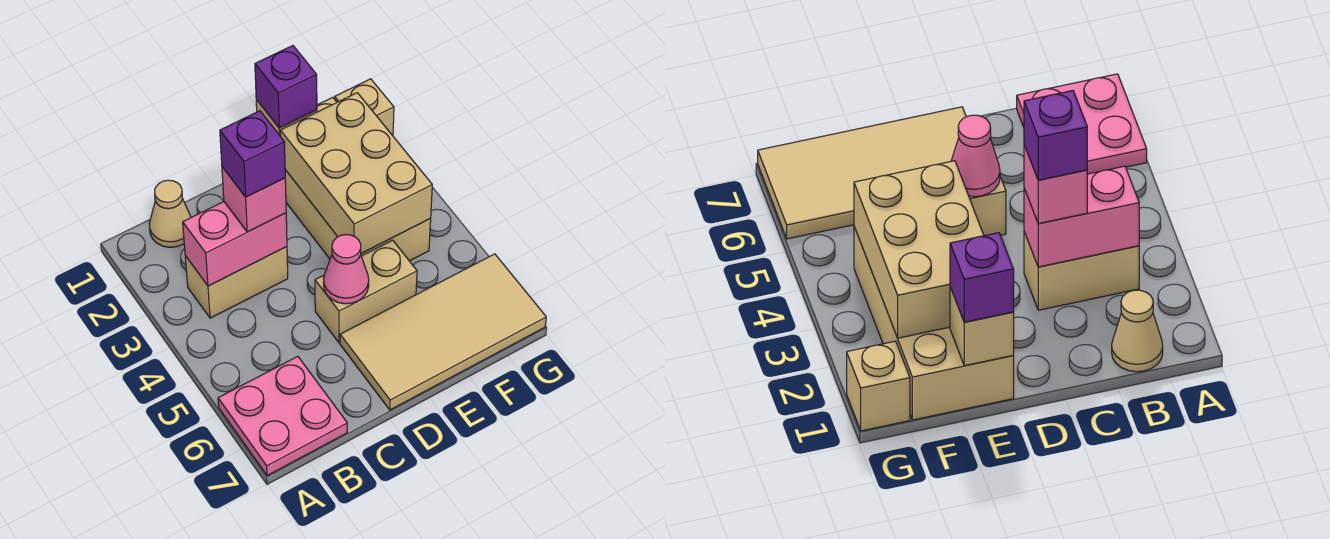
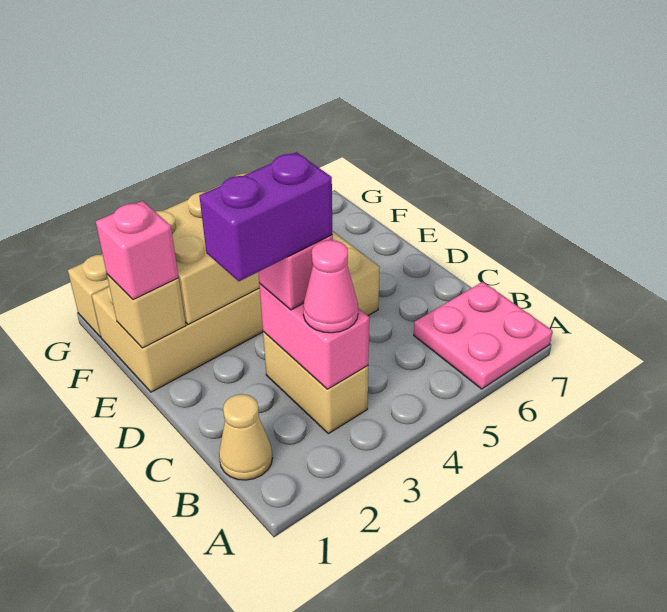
purple 1x1 brick [220,111,285,197] -> purple 1x2 brick [199,152,332,281]
pink 1x1 cone [324,235,369,304] -> pink 1x1 cone moved to [303,240,358,333]
tan 2x4 tile [340,254,546,410] -> none
purple 1x1 brick [255,46,317,128] -> pink 1x1 brick [96,201,179,300]

